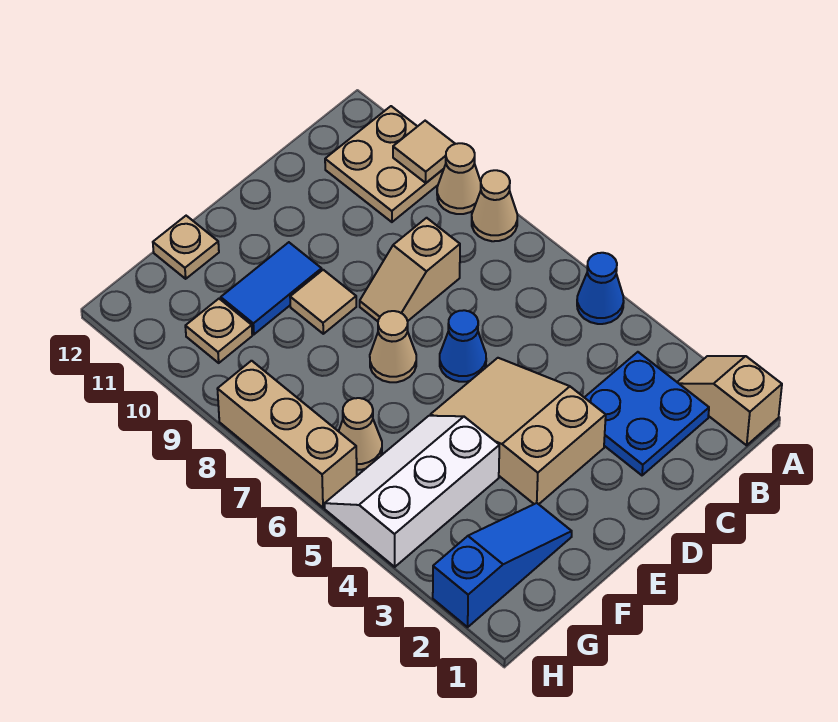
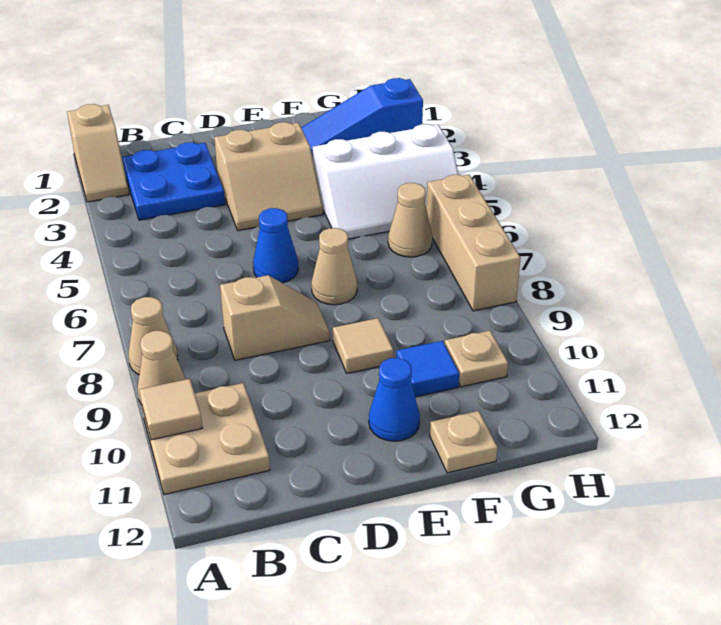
blue 1x1 cone [577,253,624,324] -> blue 1x1 cone moved to [369,358,420,441]
tan 2x3 slope [430,358,606,504] -> tan 2x2 slope [214,122,323,230]
blue 1x2 tile [221,242,322,334] -> blue 1x1 tile [396,341,459,397]

